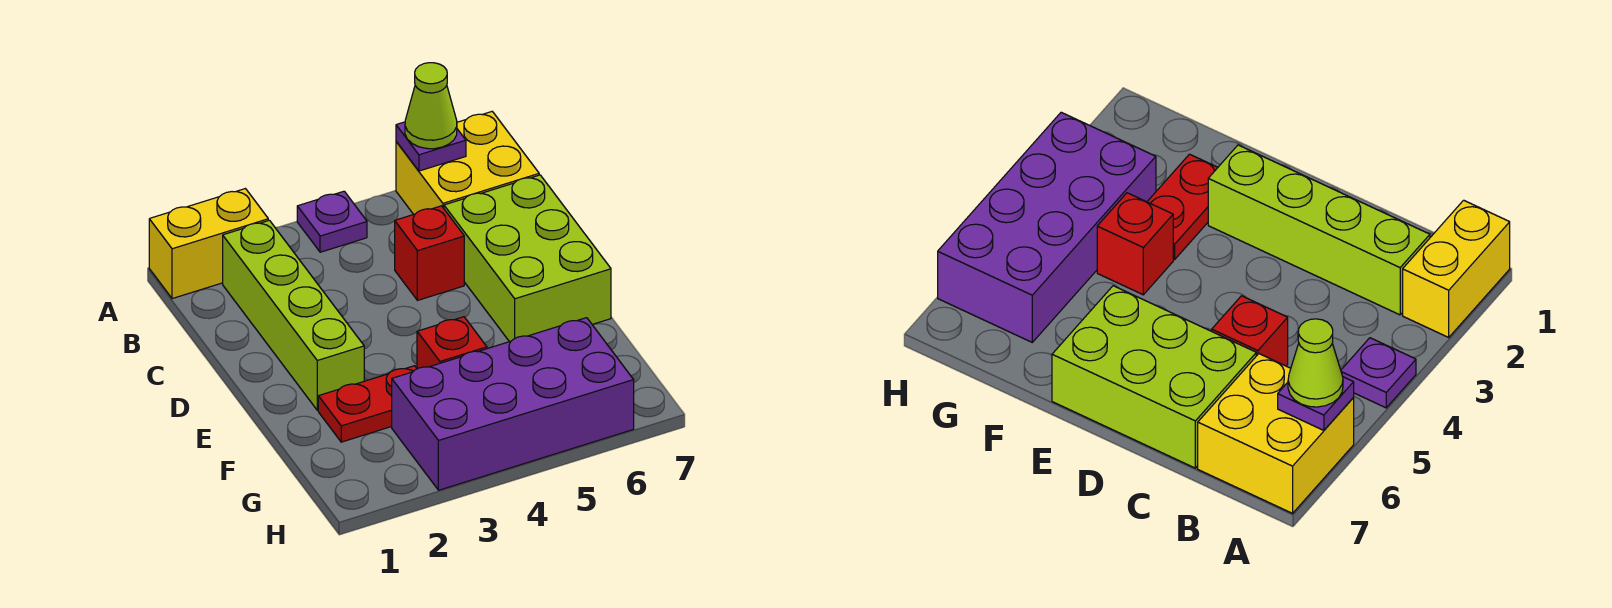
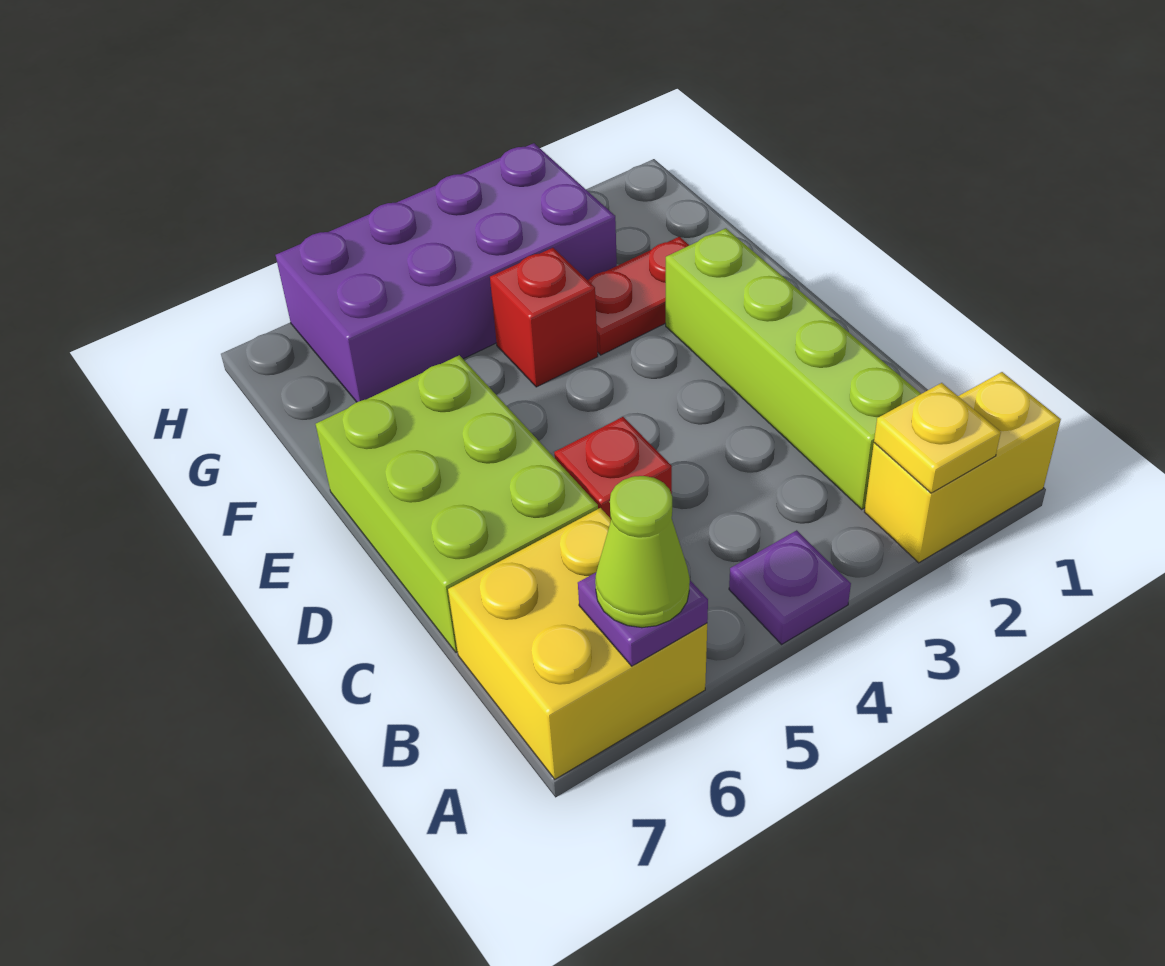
none -> yellow 1x1 plate [874,383,1001,493]

